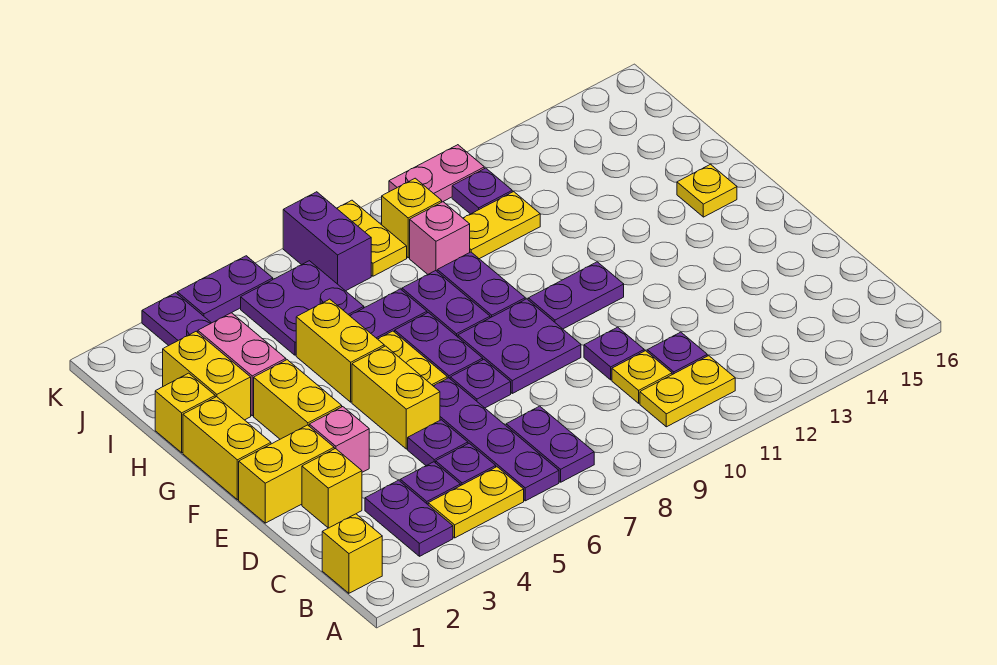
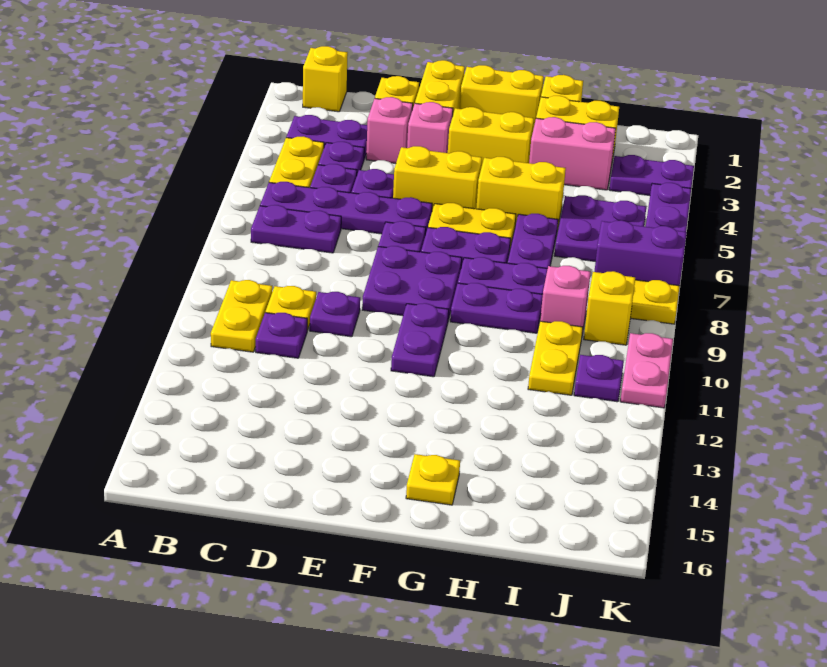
none -> pink 1x1 brick [366,97,413,163]

